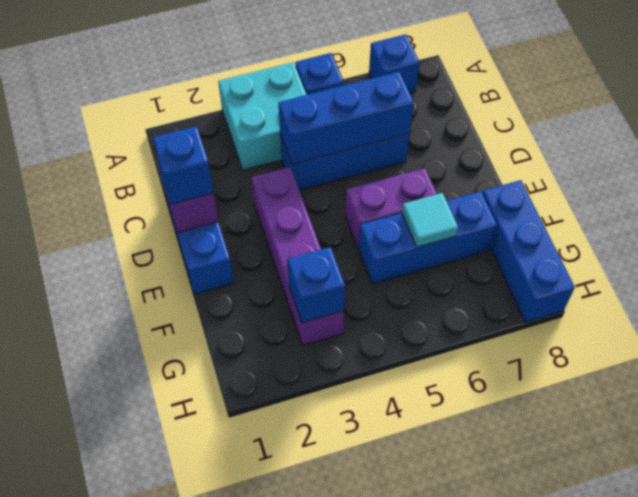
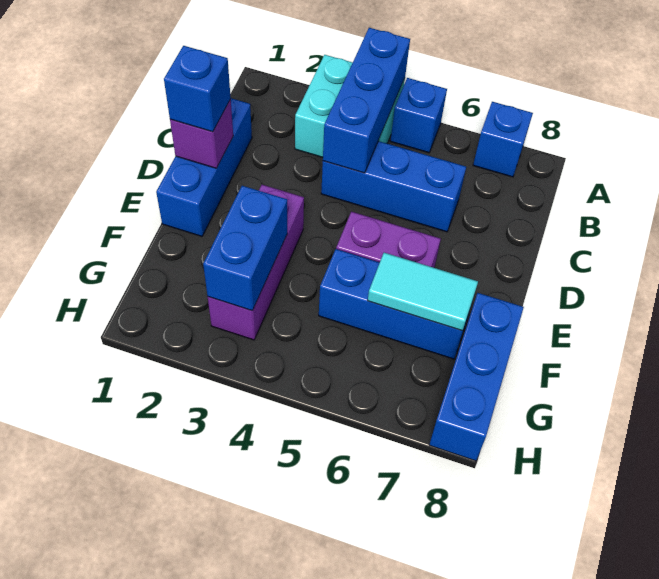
blue 1x3 brick [278,72,414,164] -> blue 1x3 brick turned to [323,28,410,173]
purple 1x4 brick [251,167,344,346] -> purple 1x3 brick [208,185,304,340]
cyan 1x1 tile [402,193,458,247] -> cyan 1x2 tile [368,253,478,331]
blue 1x1 brick [287,247,345,323] -> blue 1x2 brick [203,186,287,311]

